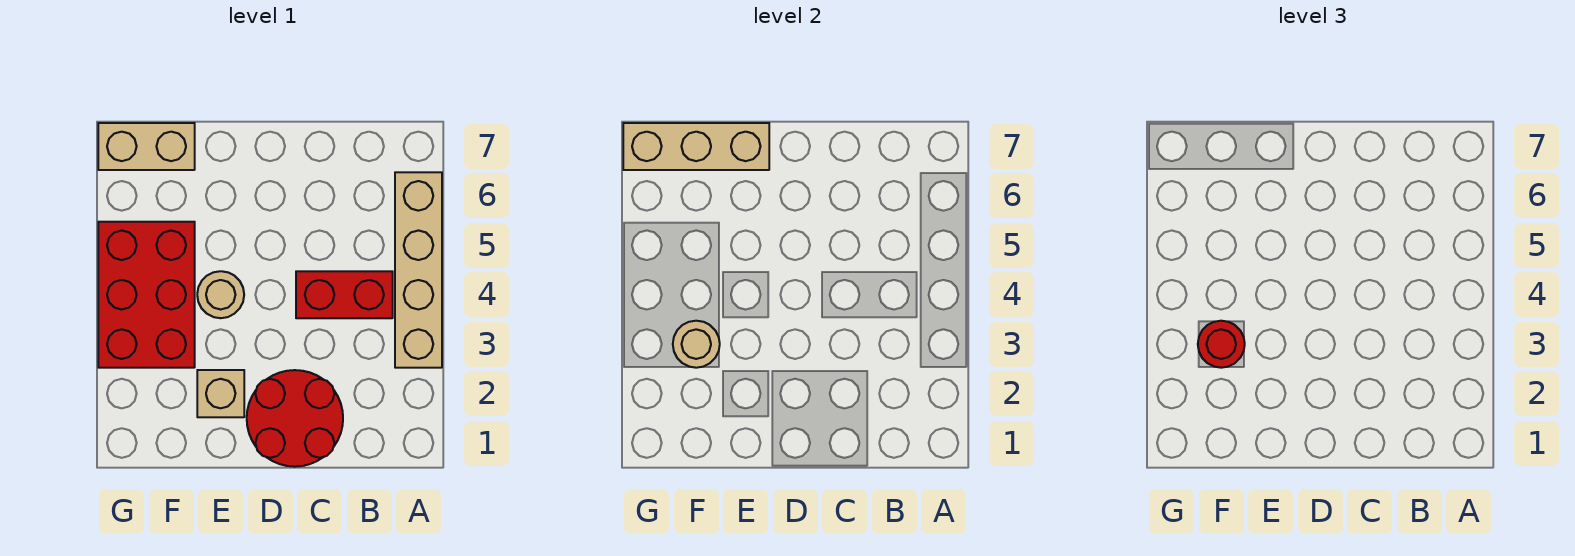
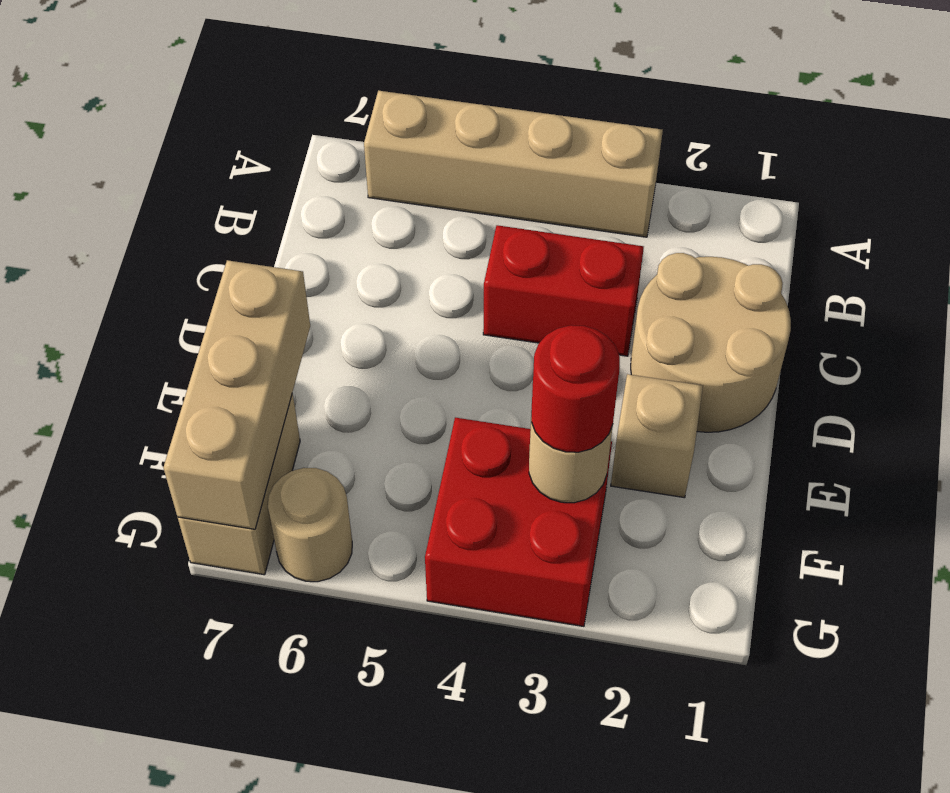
red 1x2 brick [296,271,393,318] -> red 1x2 brick turned to [483,225,644,356]
red 2x2 round brick [247,370,343,467] -> tan 2x2 round brick [631,253,791,432]
tan 1x1 round brick [197,271,244,318] -> tan 1x1 round brick moved to [268,468,352,582]
red 2x3 brick [98,222,195,368] -> red 2x2 brick [425,418,612,626]

